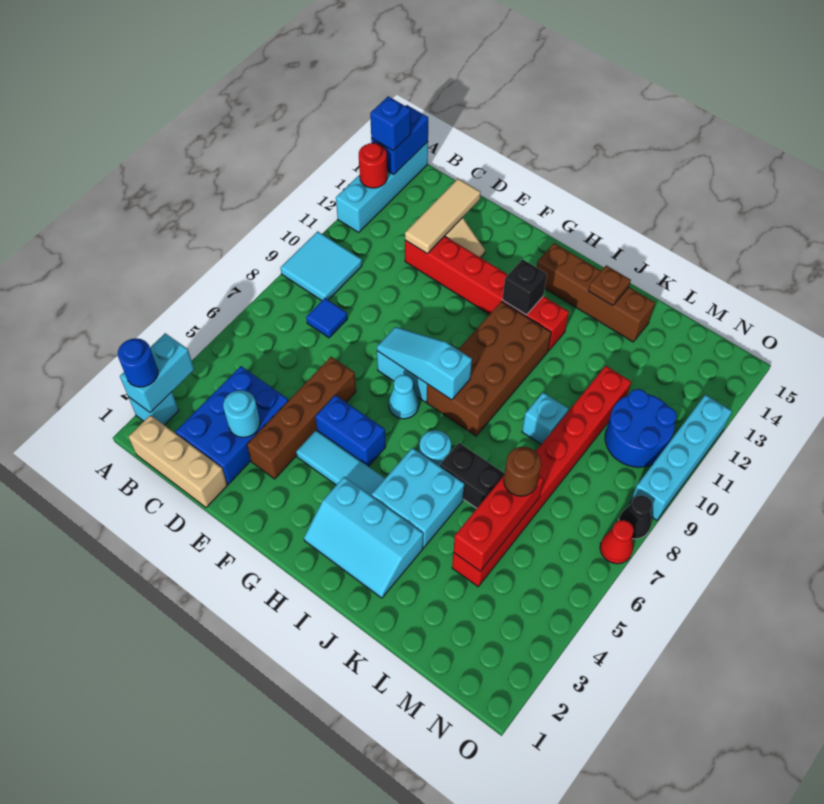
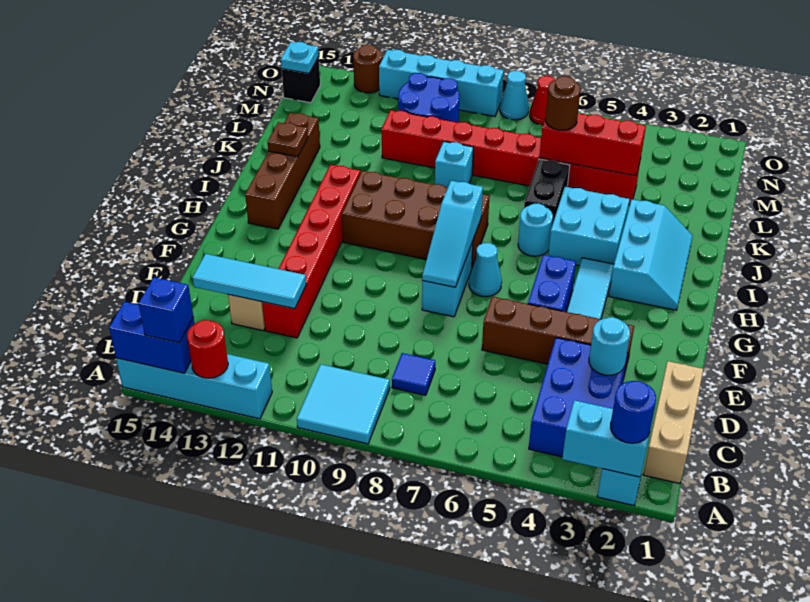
blue 2x3 brick [176,366,288,484] -> blue 2x3 brick turned to [529,338,628,457]
tan 1x3 tile [405,179,481,254] -> cyan 1x3 tile [193,254,306,309]
black 1x1 brick [502,259,547,315] -> black 1x1 brick moved to [282,57,320,103]
none -> cyan 1x1 plate [281,42,319,73]
black 1x1 cone [619,495,652,539] -> cyan 1x1 cone [500,71,529,120]
none -> brown 1x1 round brick [353,45,382,93]

